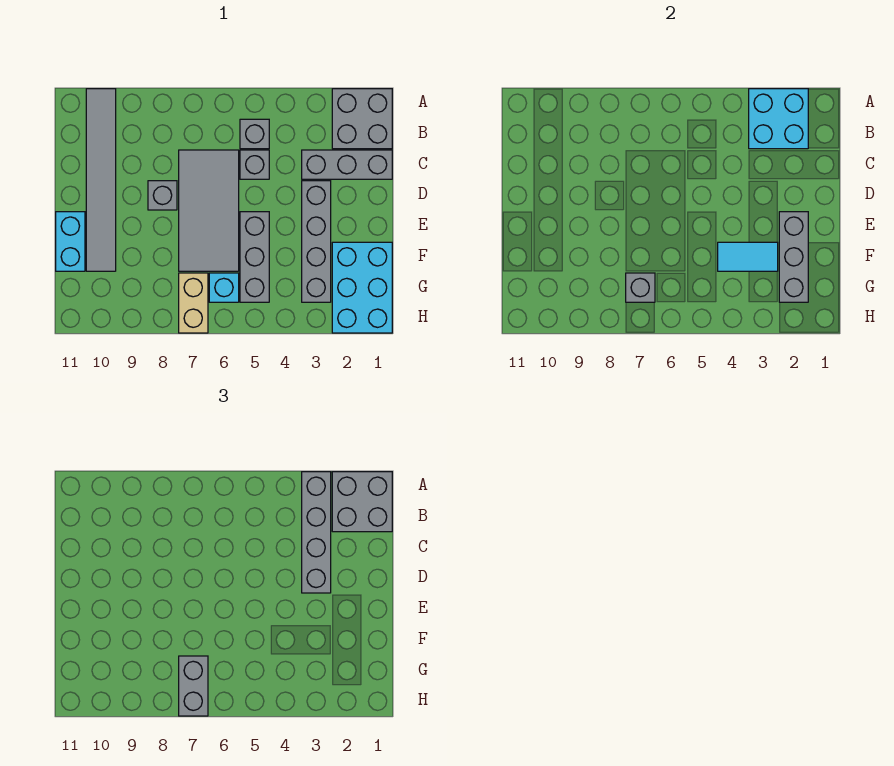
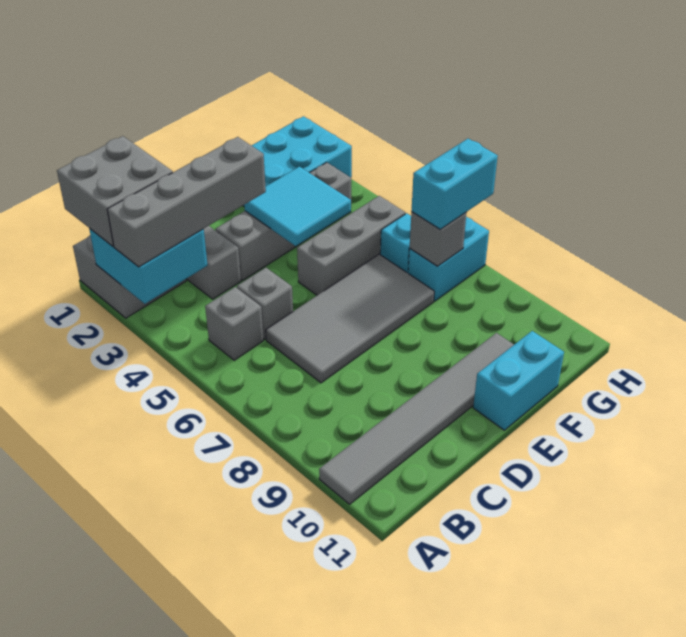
grey 1x1 brick [148,181,177,210] -> none
grey 1x3 brick [779,212,808,302] -> none
cyan 1x2 tile [718,242,778,271] -> cyan 2x2 tile [244,167,351,246]
tan 1x2 brick [179,273,208,333] -> cyan 1x2 brick [408,217,489,301]
grey 1x2 brick [179,656,208,716] -> cyan 1x2 brick [412,139,498,229]

